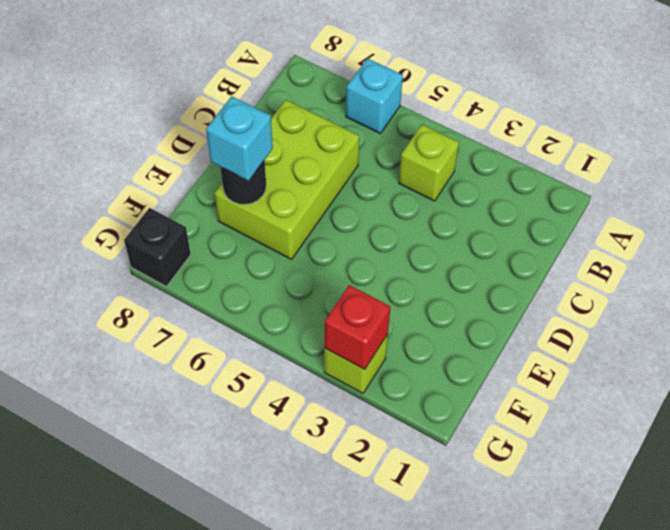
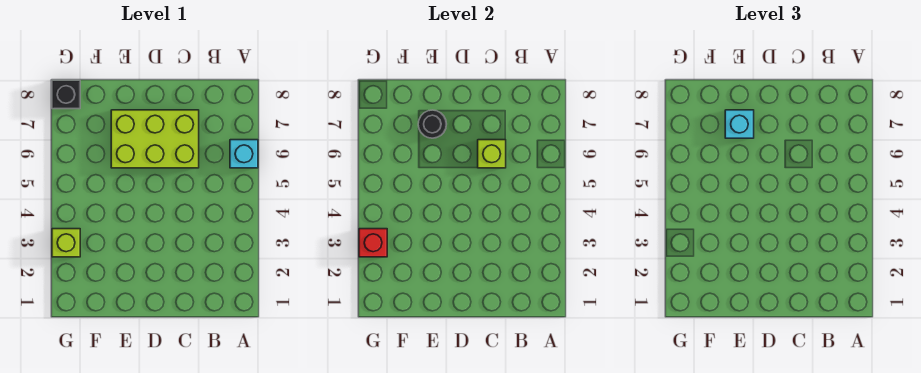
lime 1x1 brick [399,125,459,201] -> lime 1x1 brick moved to [478,140,506,168]

